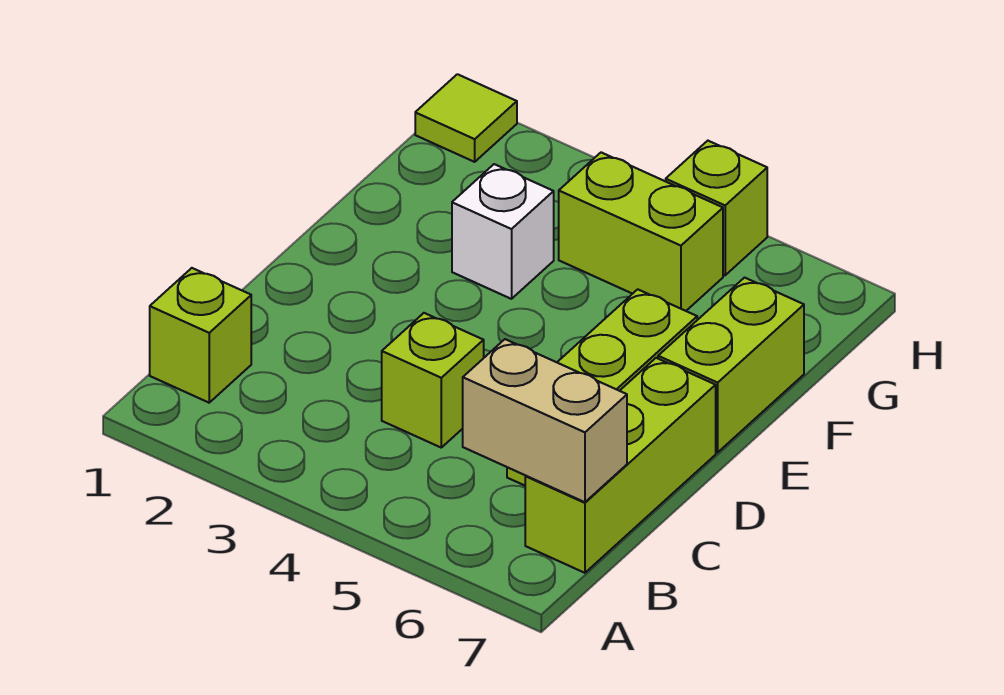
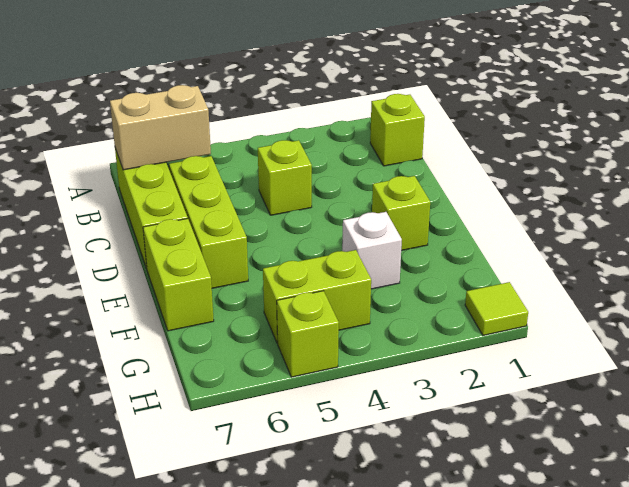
none -> lime 1x1 brick [372,176,430,251]

